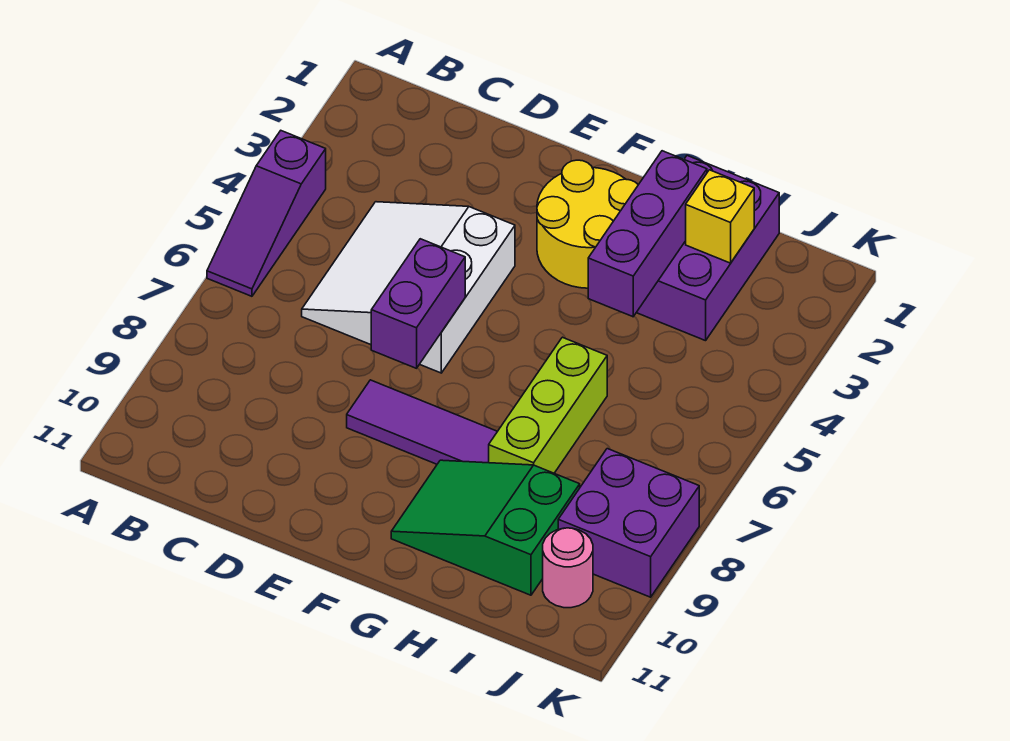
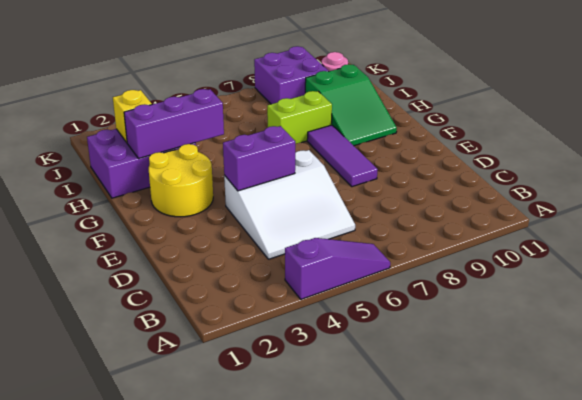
purple 1x2 brick [371,239,465,368] -> purple 1x2 brick moved to [223,126,295,191]
lime 1x3 brick [489,337,607,473] -> lime 1x2 brick [267,91,332,144]

